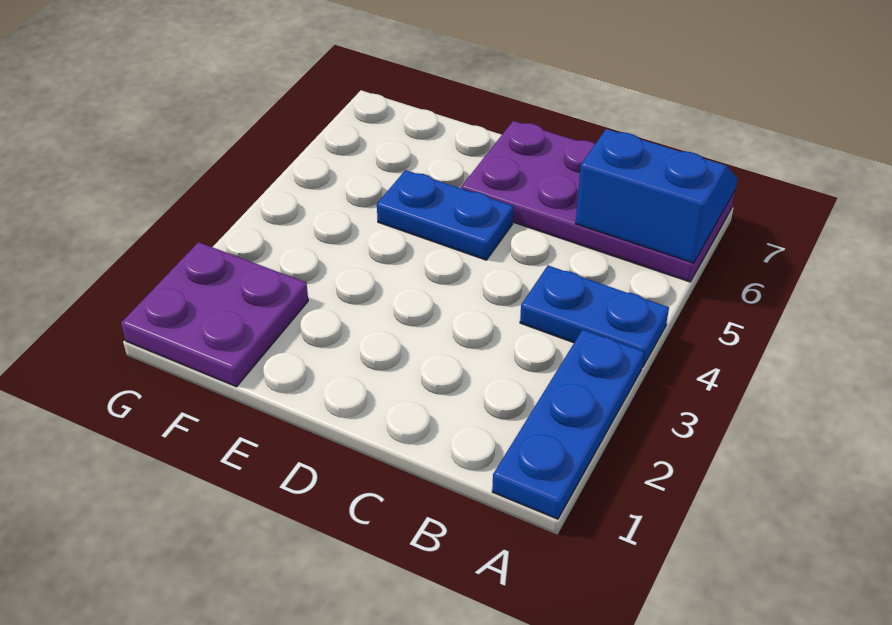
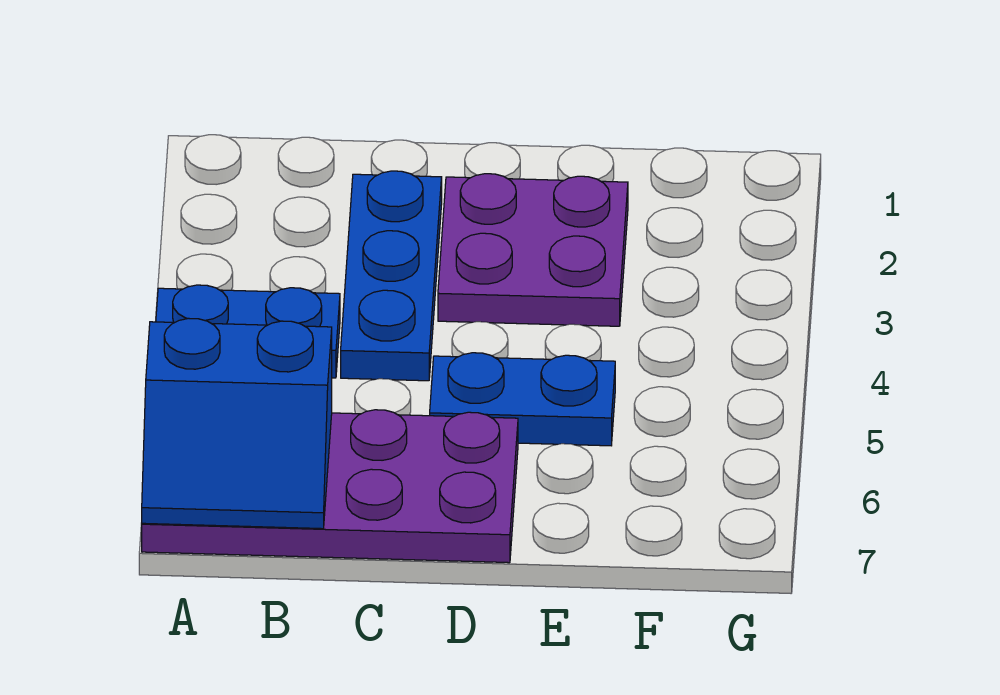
blue 1x3 plate [492,330,644,519] -> blue 1x3 plate moved to [341,171,442,381]
purple 2x2 plate [121,242,308,387] -> purple 2x2 plate moved to [438,174,628,326]

